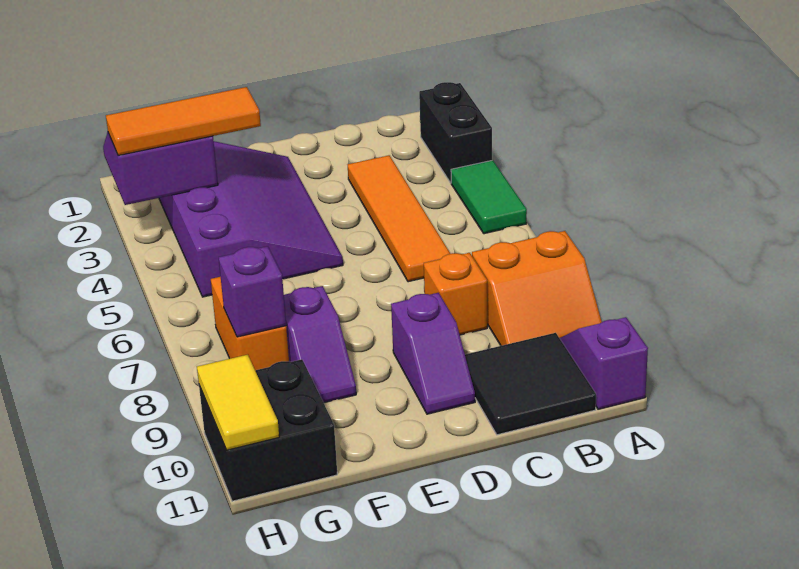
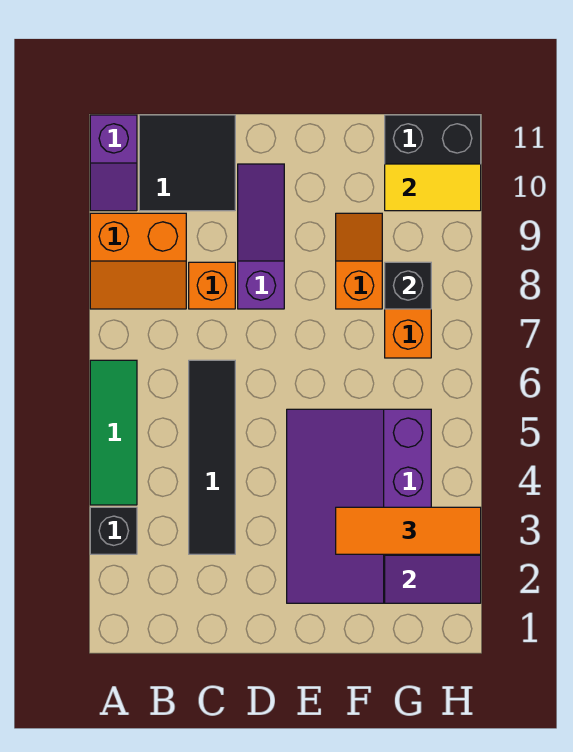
black 1x2 brick [419,82,492,183] -> black 1x1 brick [90,507,137,554]
green 1x2 tile [451,160,527,234] -> green 1x3 tile [90,360,137,505]
orange 2x2 slope [472,231,602,346] -> orange 2x2 slope turned to [90,213,186,309]
orange 1x4 tile [348,155,451,282] -> black 1x4 tile [189,360,235,554]
purple 1x2 slope [391,293,475,414] -> purple 1x3 slope [238,164,284,309]
purple 1x2 slope [284,286,356,403] -> orange 1x2 slope [336,213,382,309]
purple 1x1 brick [219,246,286,337] -> black 1x1 brick [385,262,431,309]
yellow 1x2 tile [197,355,279,450] -> yellow 1x2 tile turned to [385,164,481,211]

